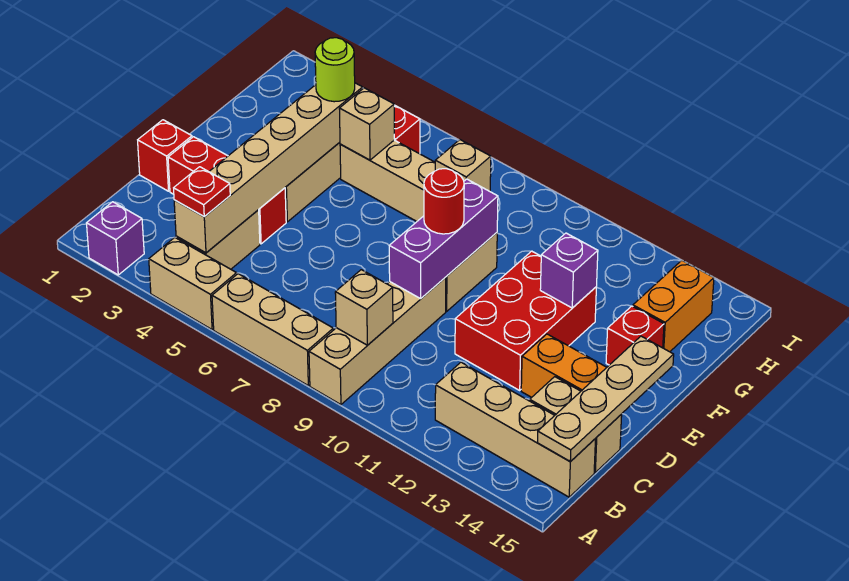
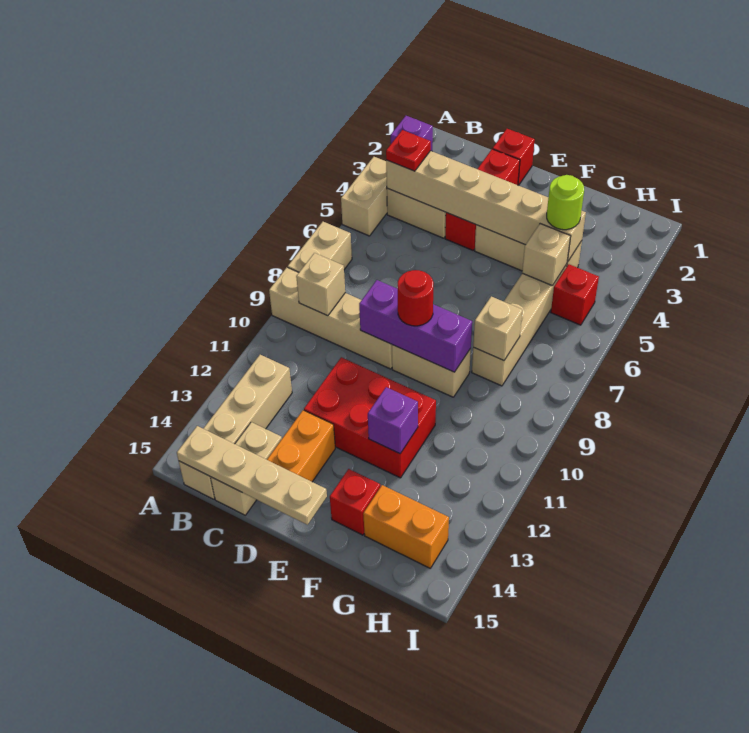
tan 1x3 brick [212,274,333,385] -> tan 1x2 brick [288,222,352,272]

